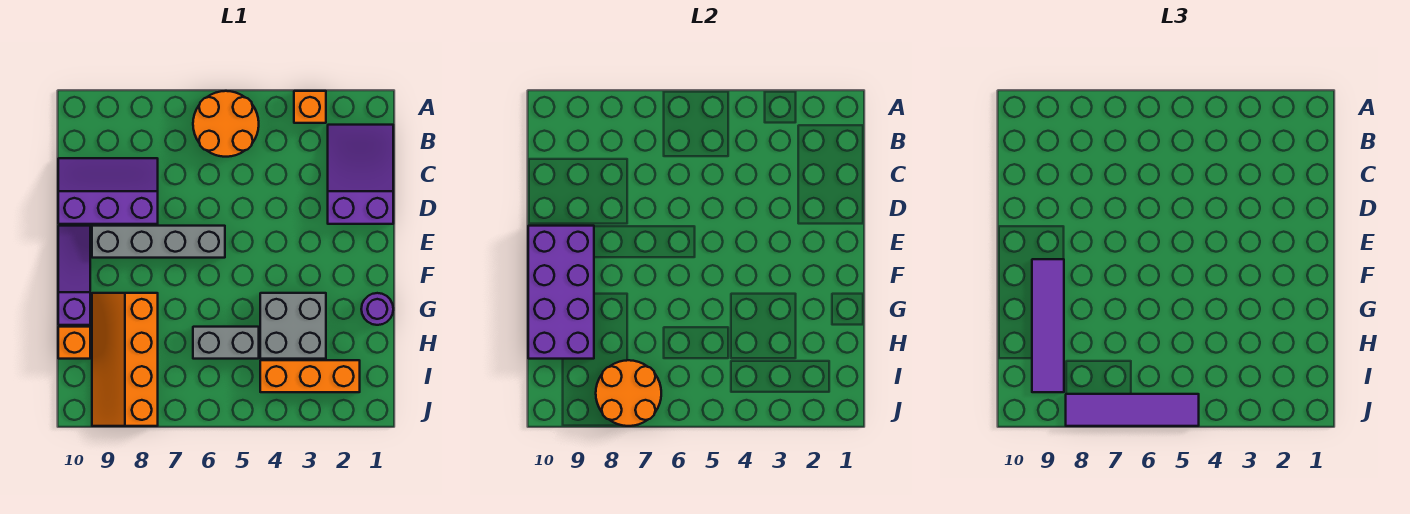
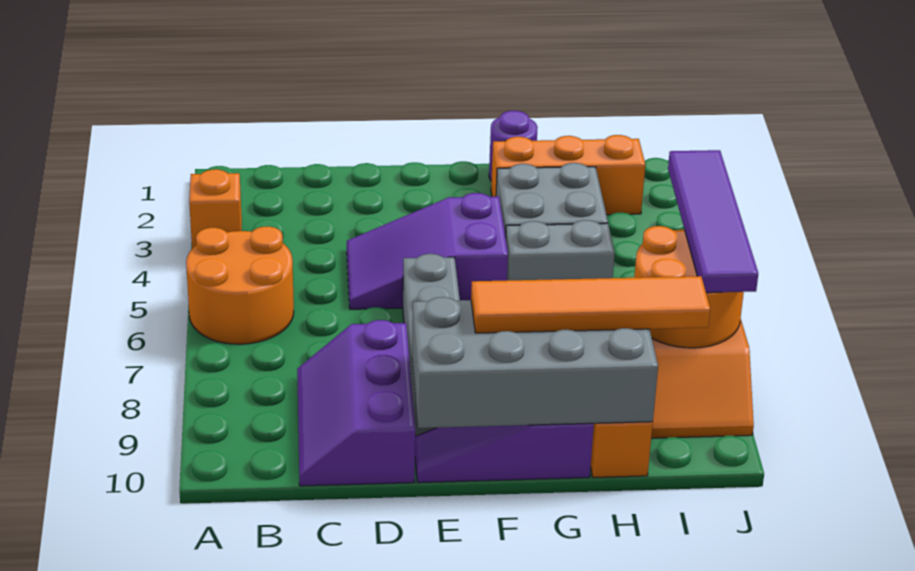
purple 2x3 slope [328,125,393,224] -> purple 2x3 slope moved to [347,193,508,309]
purple 2x4 brick [528,226,594,359] -> grey 2x4 brick [412,297,658,428]
purple 1x4 tile [1032,259,1064,392] -> orange 1x4 tile [471,276,710,333]
grey 1x2 brick [193,327,259,359] -> grey 1x2 brick turned to [506,220,615,280]
orange 1x3 brick [260,360,360,392] -> orange 1x3 brick turned to [491,135,645,215]

